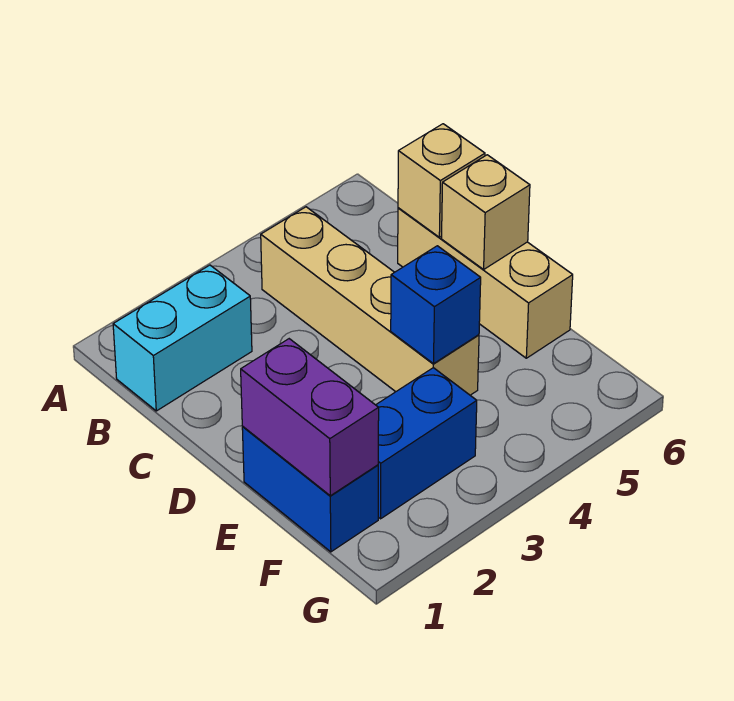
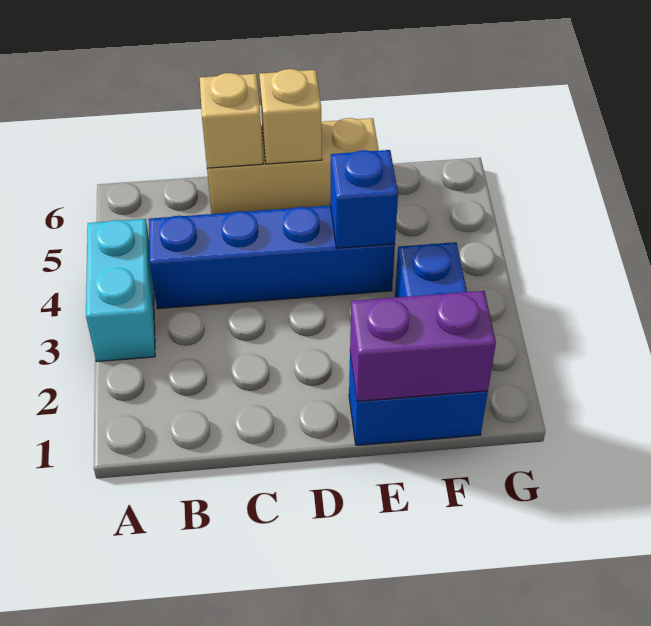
cyan 1x2 brick [113,265,252,411] -> cyan 1x2 brick moved to [86,219,155,362]
tan 1x4 brick [261,207,479,395] -> blue 1x4 brick [149,206,395,309]

